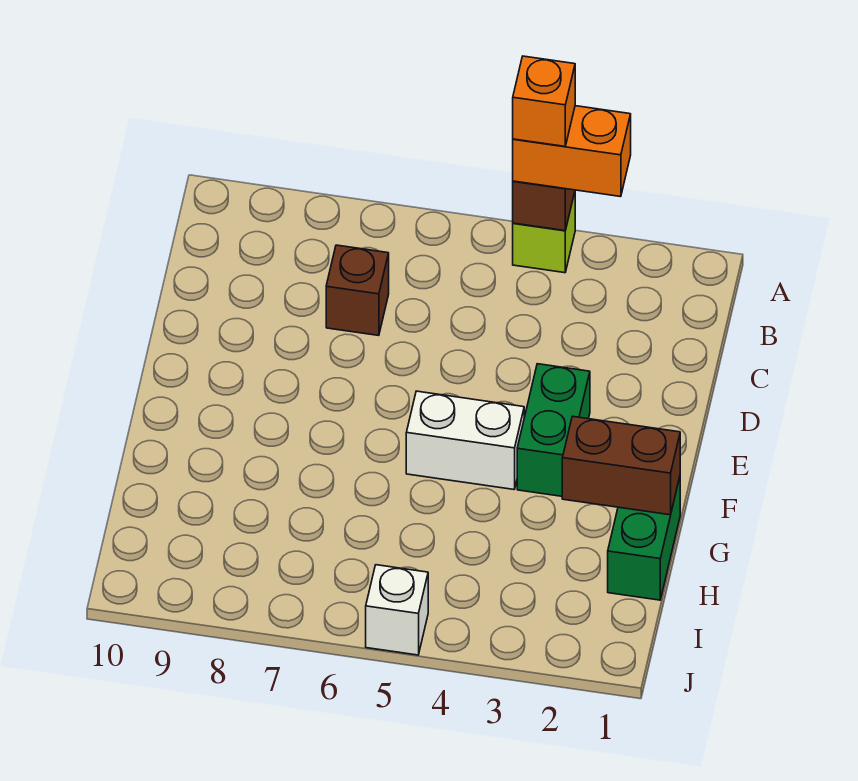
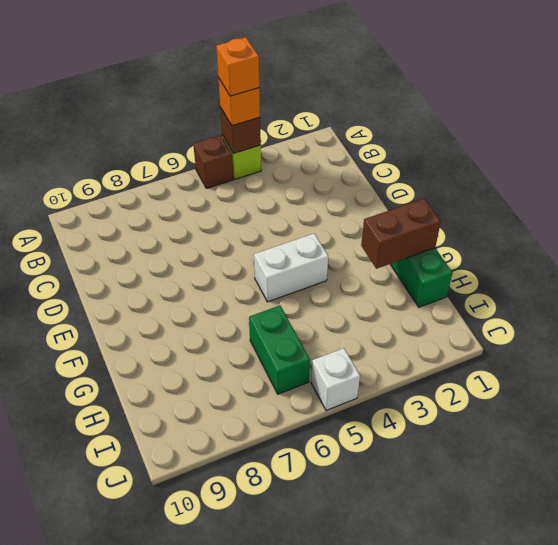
orange 1x2 brick [513,106,631,197] -> orange 1x1 brick [218,78,260,126]
brown 1x1 brick [326,245,389,336] -> brown 1x1 brick moved to [193,135,233,188]
green 1x2 brick [517,364,590,496] -> green 1x2 brick moved to [249,306,310,394]

